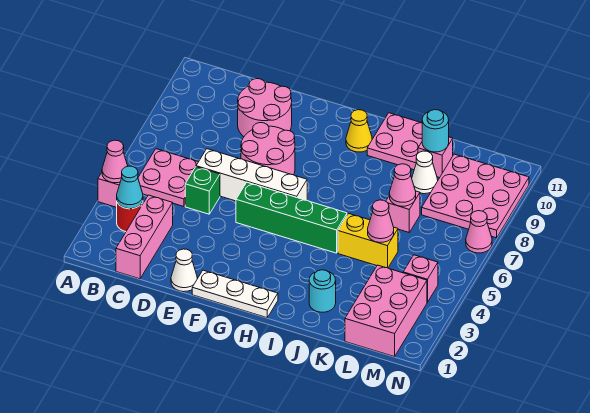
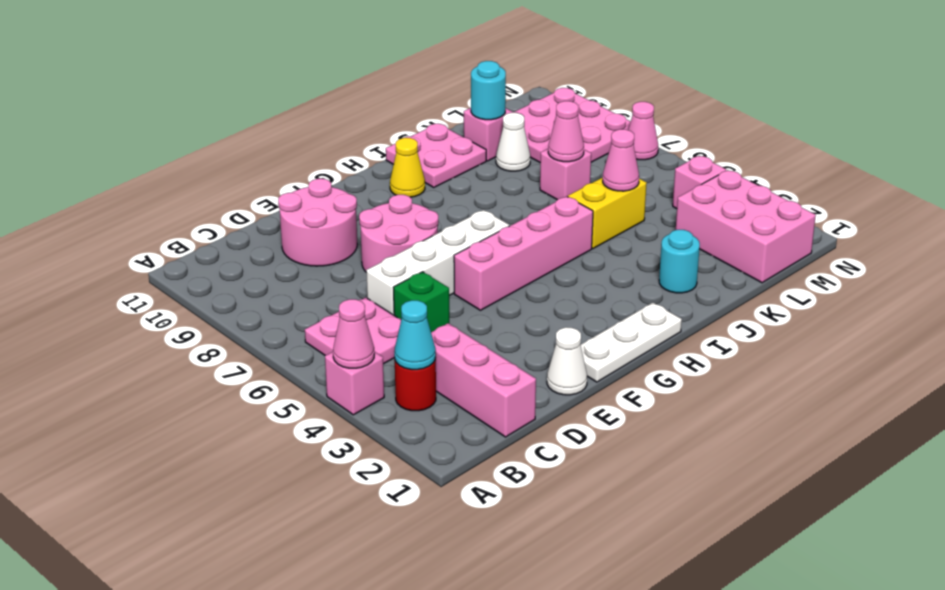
green 1x4 brick [236,183,347,253] -> pink 1x4 brick [454,196,593,310]

